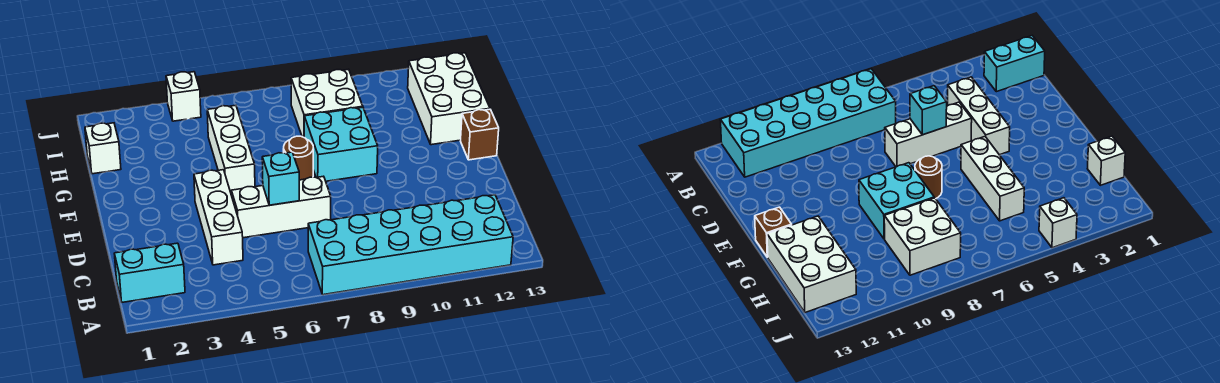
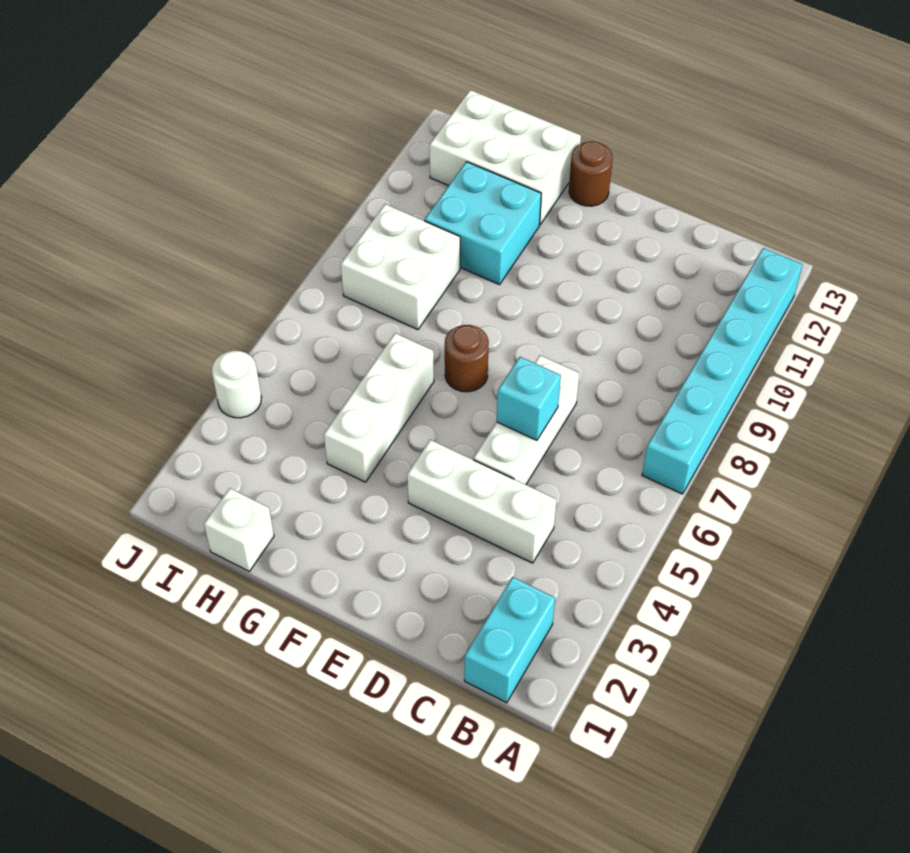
cyan 2x6 brick [308,195,513,295] -> cyan 1x6 brick [642,248,803,494]
white 1x3 brick [207,105,255,195] -> white 1x3 brick turned to [324,333,434,482]
cyan 2x2 brick [304,107,378,181] -> cyan 2x2 brick moved to [424,162,541,285]
brown 1x1 brick [461,109,499,160] -> brown 1x1 round brick [569,141,613,206]
white 1x1 brick [166,72,201,121] -> white 1x1 round brick [212,351,261,418]

